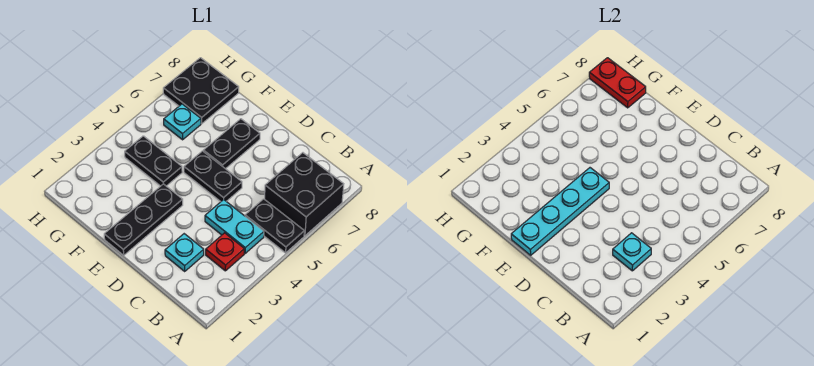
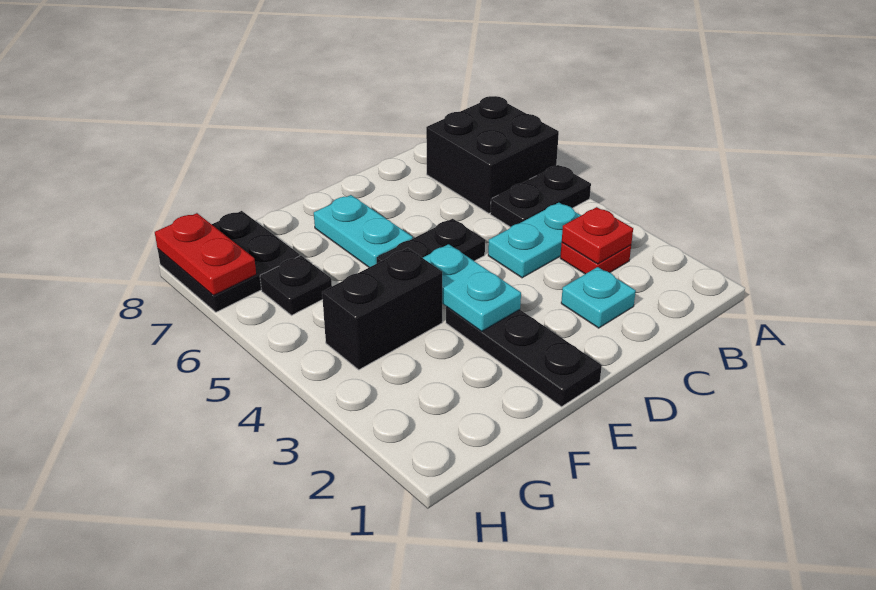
cyan 1x1 plate [613,233,651,271] -> red 1x1 plate [562,207,633,264]
cyan 1x4 plate [511,168,609,255] -> cyan 1x2 plate [423,244,521,332]
black 1x2 plate [203,119,260,169] -> cyan 1x2 plate [314,195,413,267]
black 1x2 plate [125,136,182,186] -> black 1x2 brick [322,248,442,370]
cyan 1x1 plate [164,104,201,140] -> black 1x1 plate [260,256,332,315]
red 1x2 plate [589,58,646,108] -> red 1x2 plate turned to [155,213,256,295]

